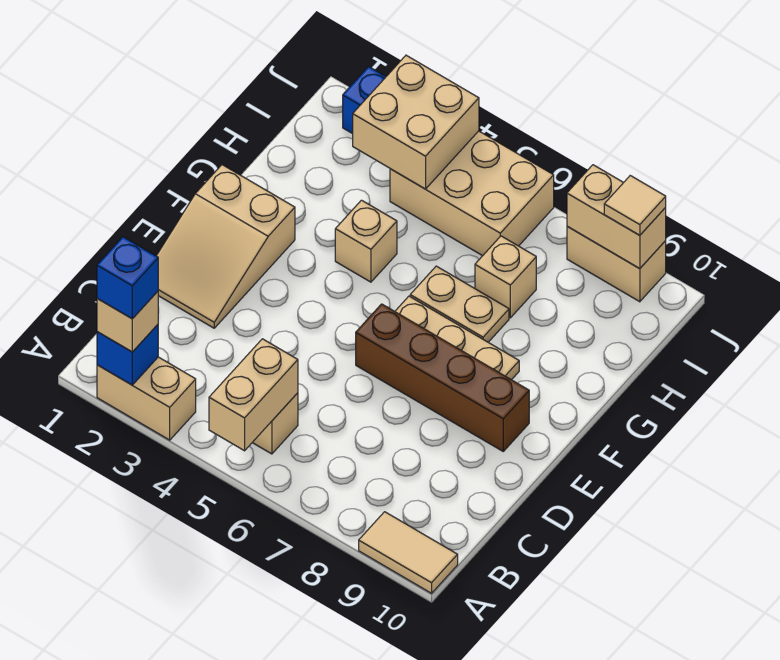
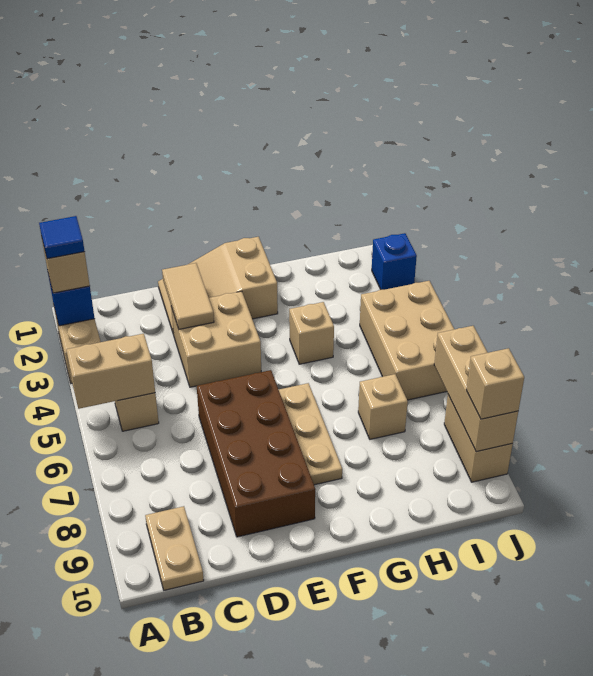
blue 1x1 brick [97,237,158,319] -> blue 1x1 tile [39,216,85,259]
tan 1x2 tile [359,512,458,593] -> tan 1x2 tile moved to [162,263,214,329]
brown 1x4 brick [356,304,529,451] -> brown 2x4 brick [197,370,315,537]
tan 1x2 plate [410,266,509,342] -> tan 1x2 plate moved to [145,506,204,590]
tan 2x2 brick [353,55,479,189] -> tan 2x2 brick moved to [171,291,261,387]
tan 1x2 brick [567,165,666,269] -> tan 1x3 brick [434,326,518,452]
tan 1x1 tile [604,176,666,235] -> tan 1x1 brick [466,348,524,419]

